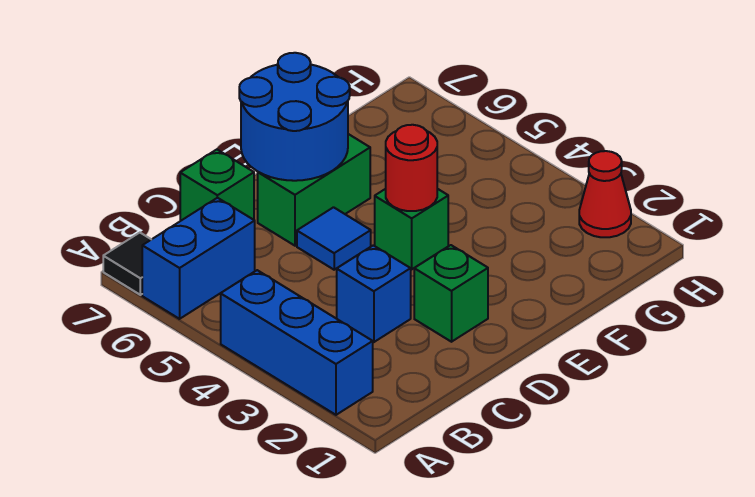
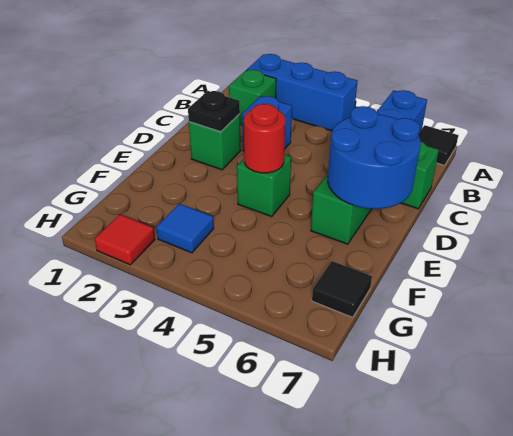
none -> green 1x1 brick [229,70,276,126]
none -> black 1x1 plate [188,91,240,132]
blue 1x1 tile [297,207,371,270] -> blue 1x1 tile moved to [156,204,214,253]
none -> black 1x1 tile [312,261,372,317]
red 1x1 cone [579,151,631,237] -> red 1x1 tile [95,214,155,265]

